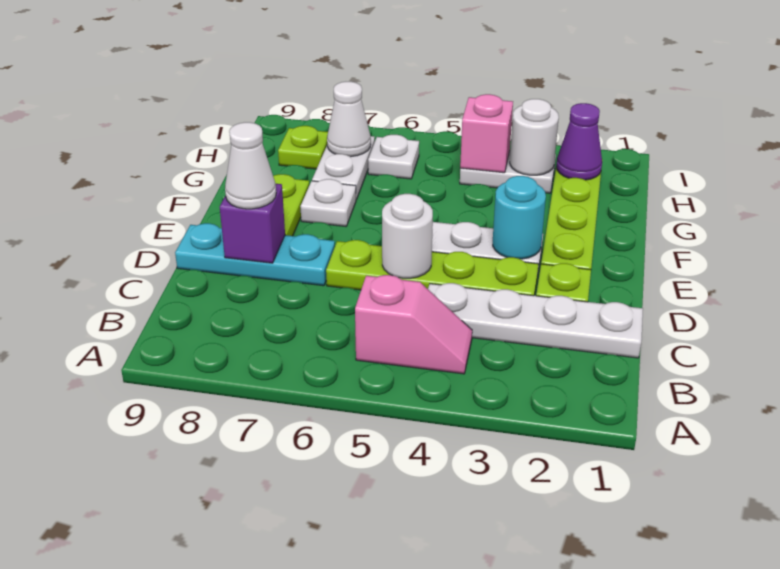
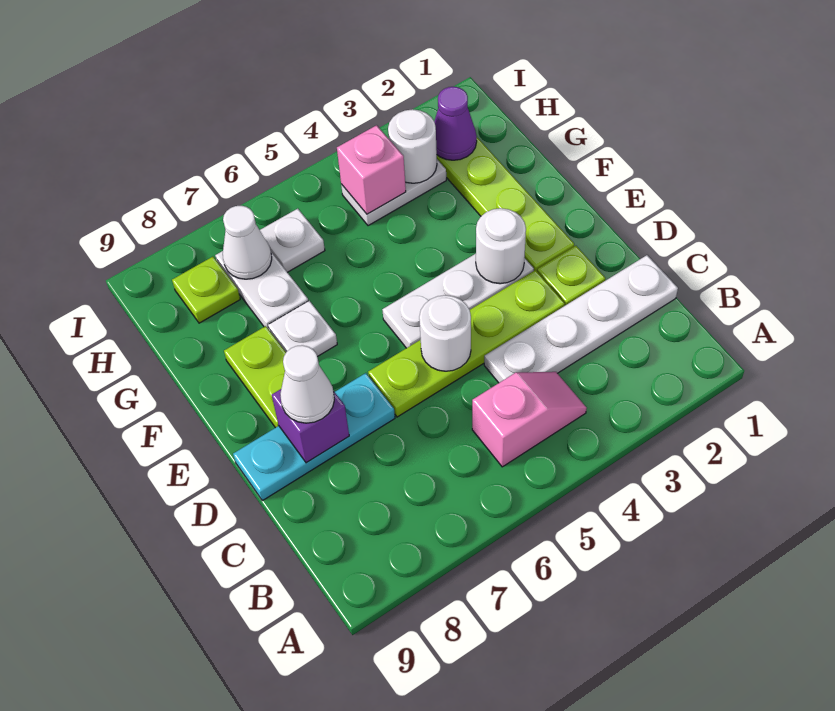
cyan 1x1 round brick [493,176,546,259] -> white 1x1 round brick [476,208,526,284]

